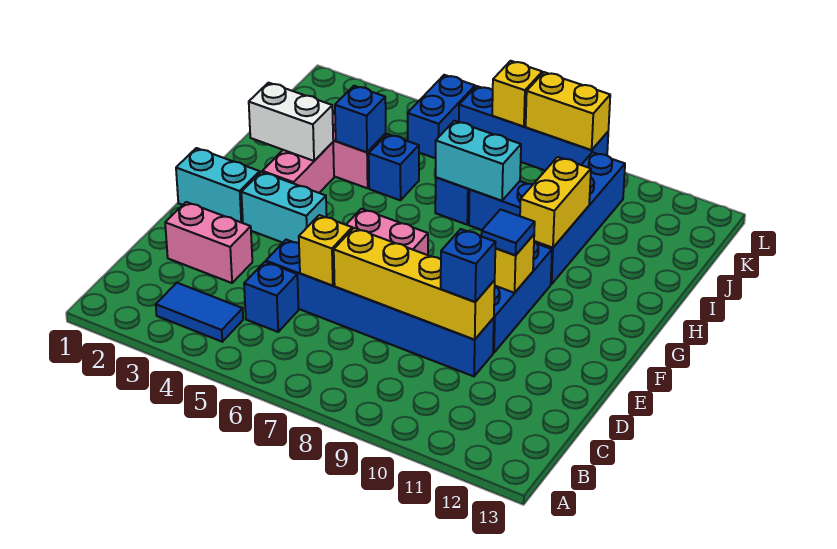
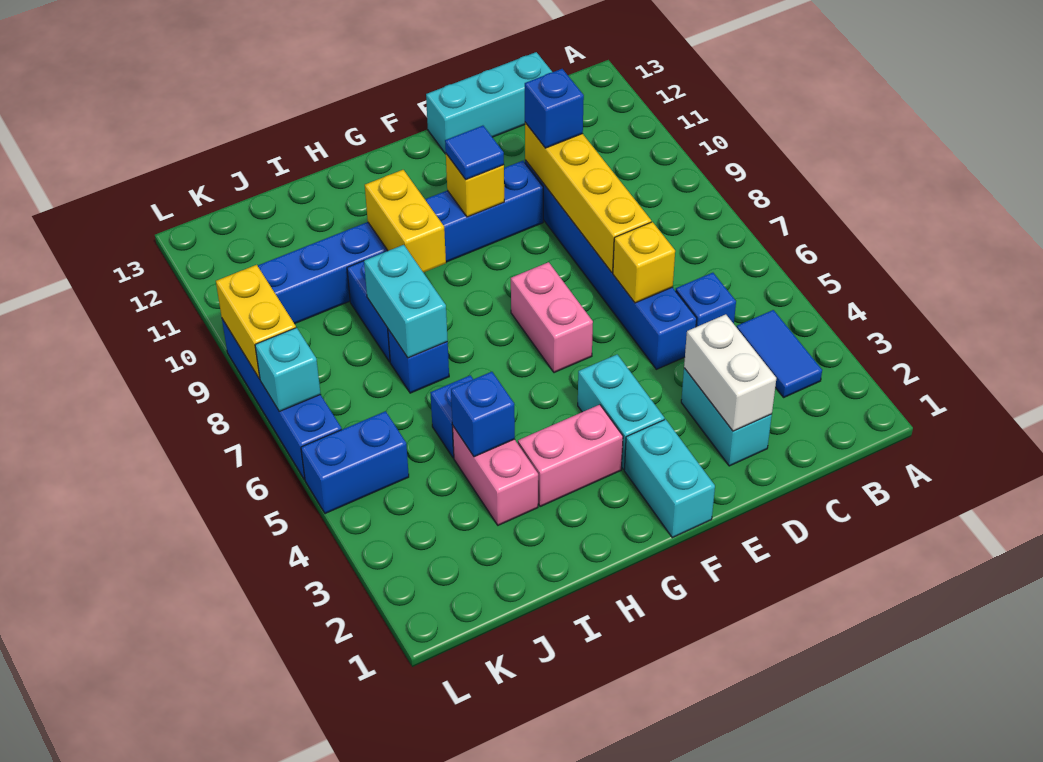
none -> cyan 1x3 brick [426,52,552,154]
pink 1x2 brick [165,202,252,283] -> cyan 1x2 brick [681,368,772,466]
white 1x2 brick [249,83,333,161] -> white 1x2 brick moved to [684,314,776,431]
yellow 1x2 brick [520,157,591,248] -> yellow 1x2 brick turned to [365,170,446,272]
yellow 1x1 brick [492,61,542,127] -> cyan 1x1 brick [255,328,321,412]

